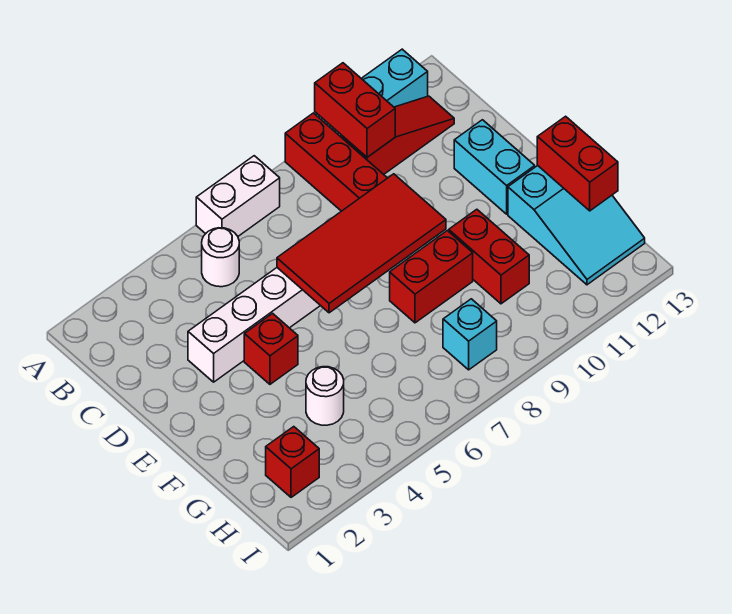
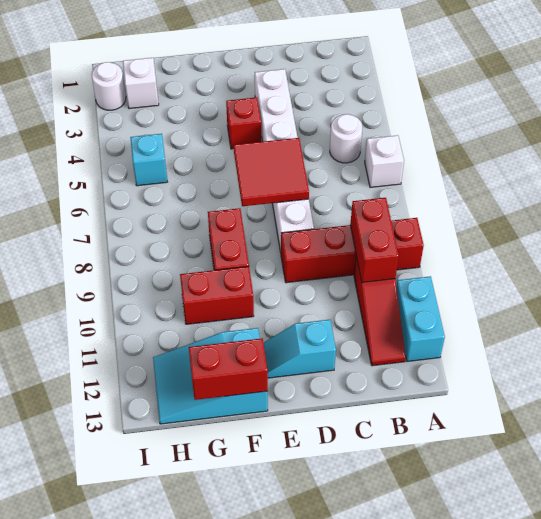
white 1x2 brick [196,156,280,236] -> white 1x1 brick [365,135,404,187]
red 1x2 brick [315,63,395,157] -> red 1x2 brick turned to [350,198,399,282]
red 2x4 tile [277,174,446,313] -> red 2x2 tile [234,138,309,206]
cyan 1x2 brick [454,120,535,214] -> cyan 1x2 slope [264,320,336,378]
white 1x1 round brick [306,367,344,425] -> white 1x1 round brick moved to [92,62,126,110]
red 1x1 brick [266,427,319,497] -> white 1x1 brick [123,58,159,109]
cyan 1x1 brick [443,299,497,370] -> cyan 1x1 brick moved to [130,134,167,186]

